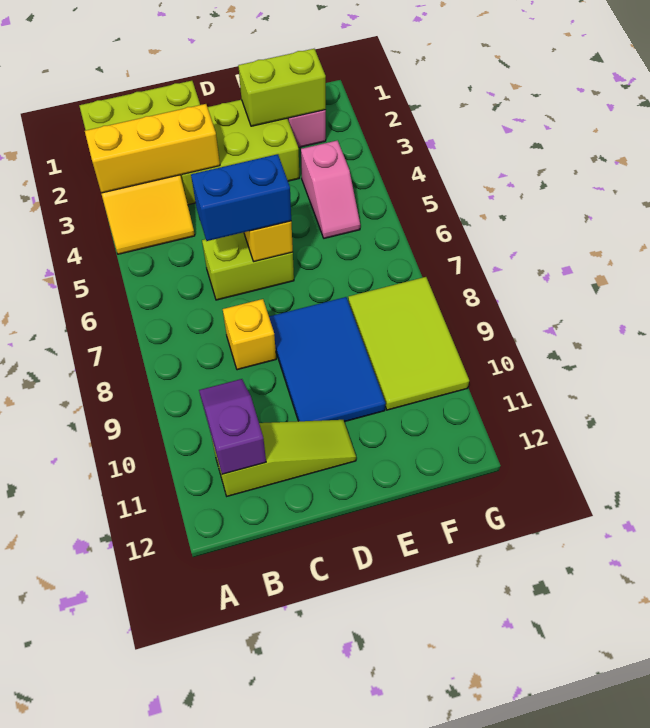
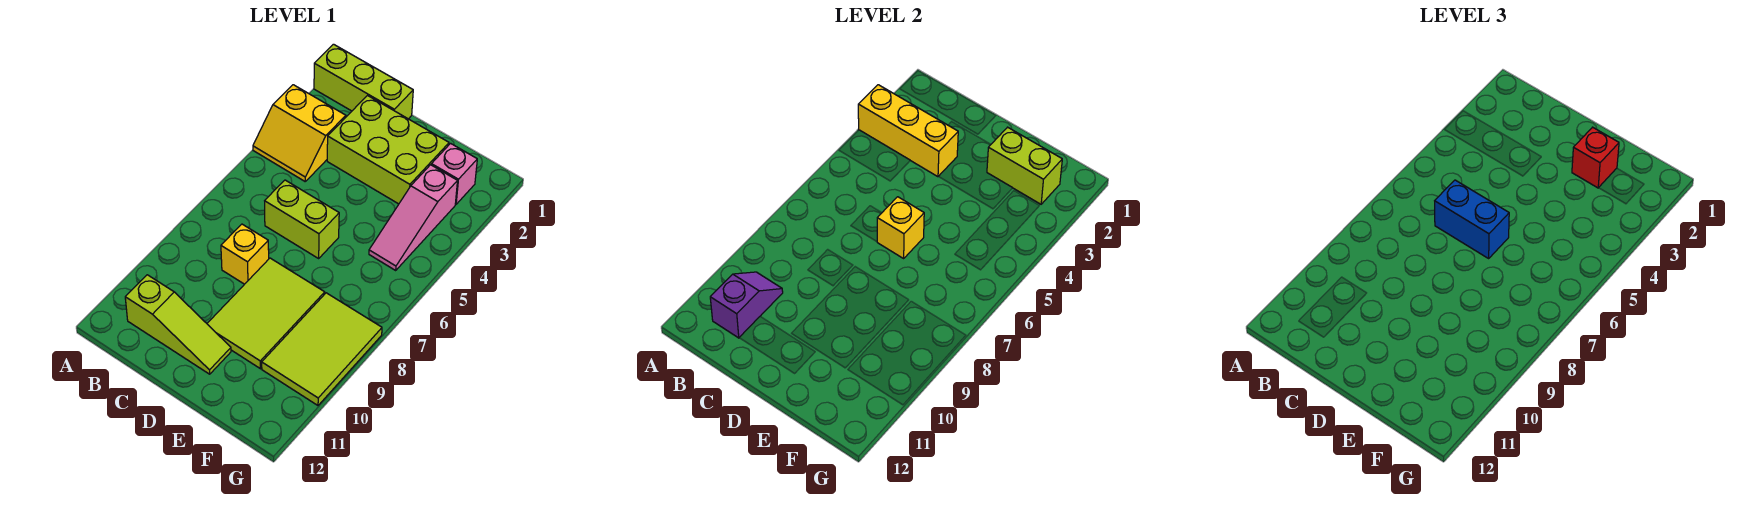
blue 2x3 tile [269,297,386,422] -> lime 2x3 tile [207,258,325,369]
none -> red 1x1 brick [1572,127,1619,188]
pink 1x2 slope [301,140,360,238] -> pink 1x3 slope [369,165,457,270]

